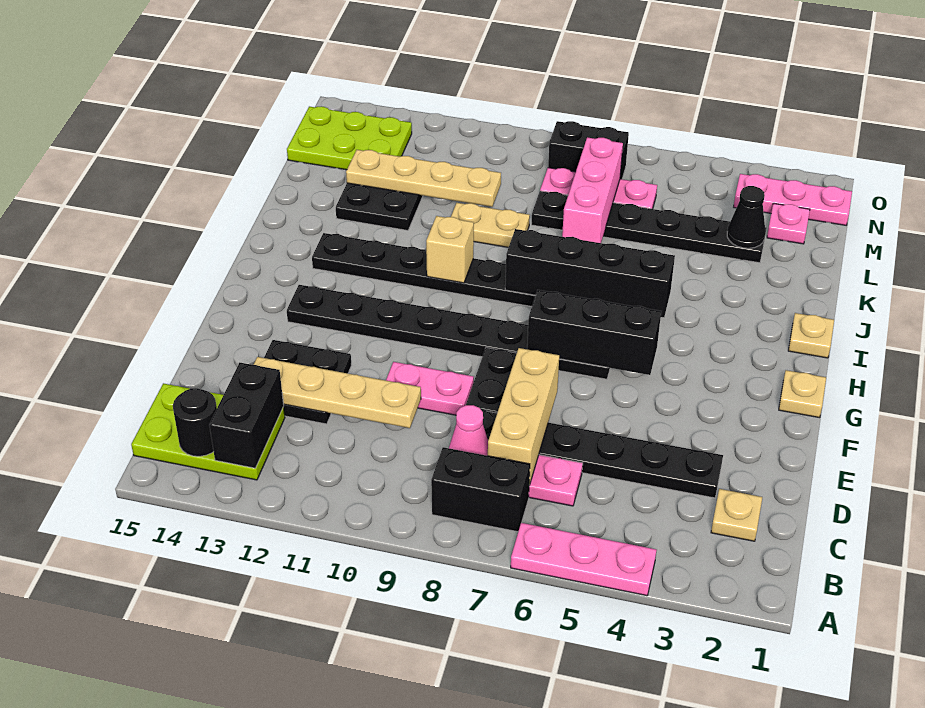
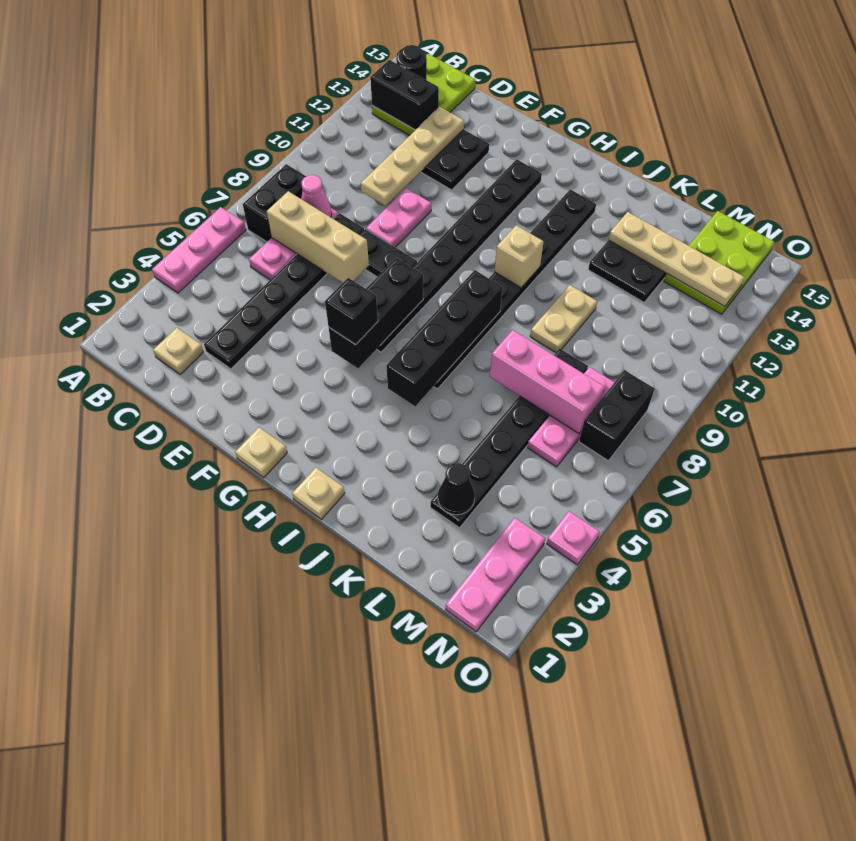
none -> black 1x1 brick [325,278,378,345]
tan 1x4 plate [346,150,501,207] -> tan 1x4 plate turned to [609,212,744,307]
pink 1x1 plate [767,203,810,244] -> pink 1x1 plate moved to [547,511,600,565]

